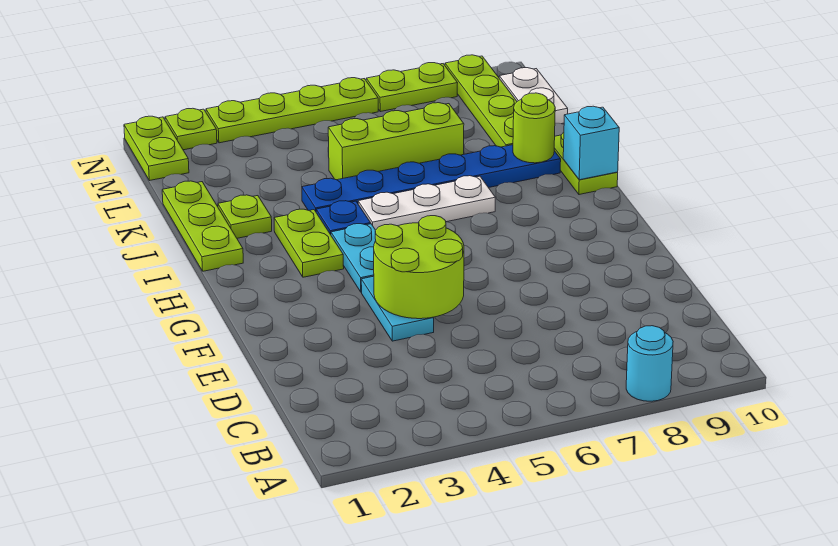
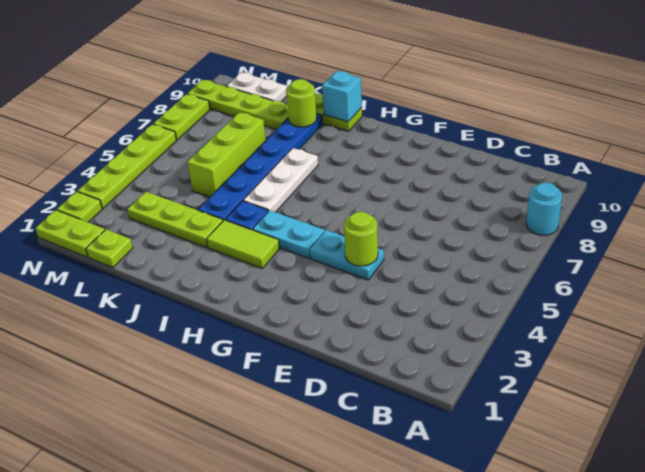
lime 2x2 round brick [374,216,464,319] -> lime 1x1 round brick [344,212,378,266]
lime 1x2 plate [274,209,344,277] -> lime 1x2 tile [207,220,279,268]
lime 1x3 plate [162,181,243,271] -> lime 1x3 plate moved to [127,192,223,247]
lime 1x1 plate [218,195,272,238] -> lime 1x1 plate moved to [86,229,133,267]

